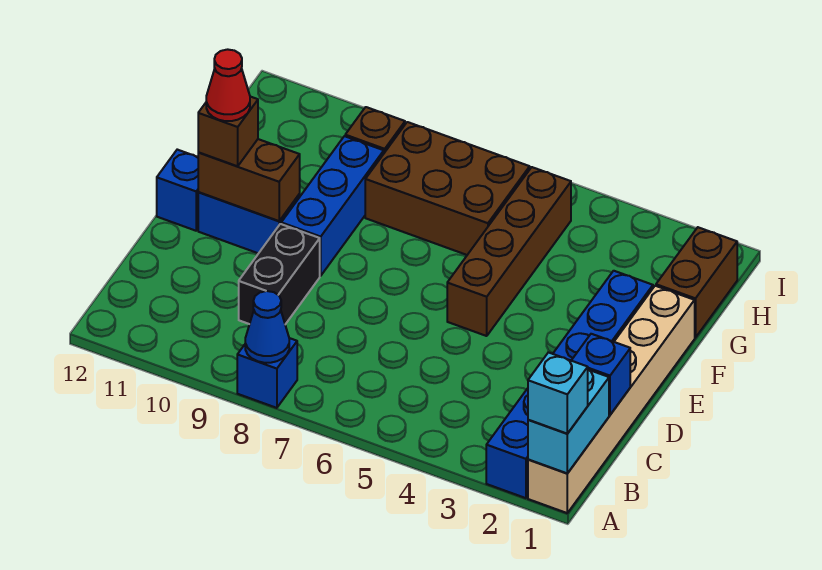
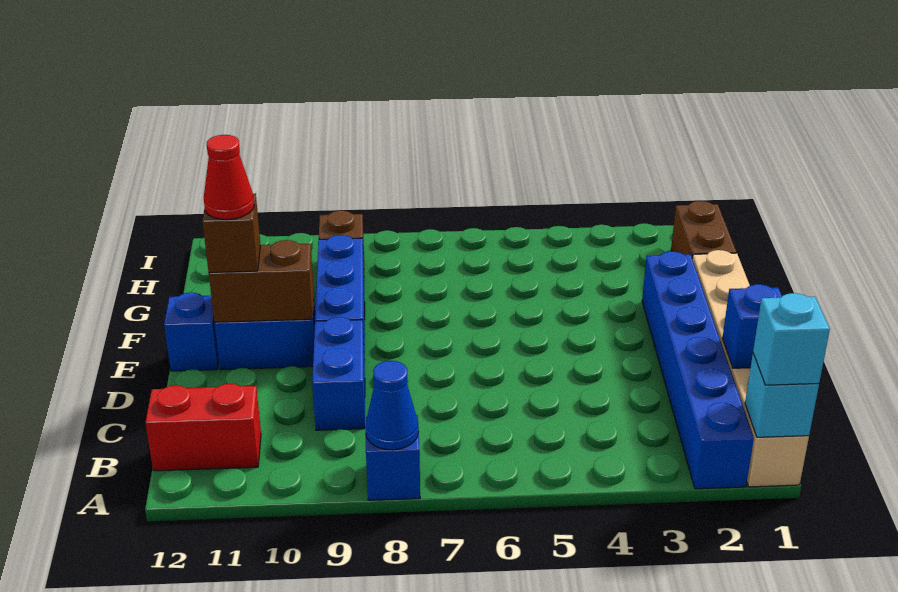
cyan 1x2 brick [528,370,609,473] -> cyan 1x1 brick [745,354,819,437]
none -> red 1x2 brick [145,384,261,471]
black 1x2 brick [239,224,320,324] -> blue 1x2 brick [312,317,365,430]
brown 1x4 brick [447,167,571,336] -> none
brown 2x3 brick [365,122,530,255] -> none

